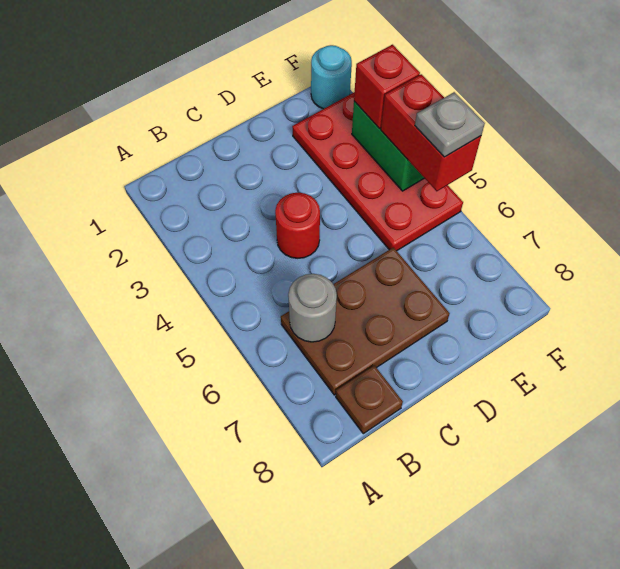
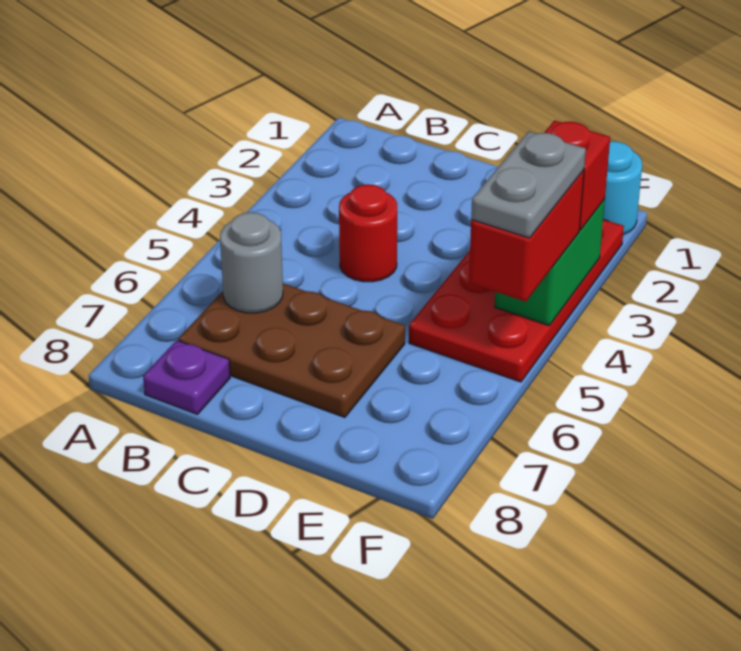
brown 1x1 plate [336,365,403,434] -> purple 1x1 plate [143,340,230,414]
grey 1x1 plate [415,92,485,157] -> grey 1x2 plate [471,131,586,238]

